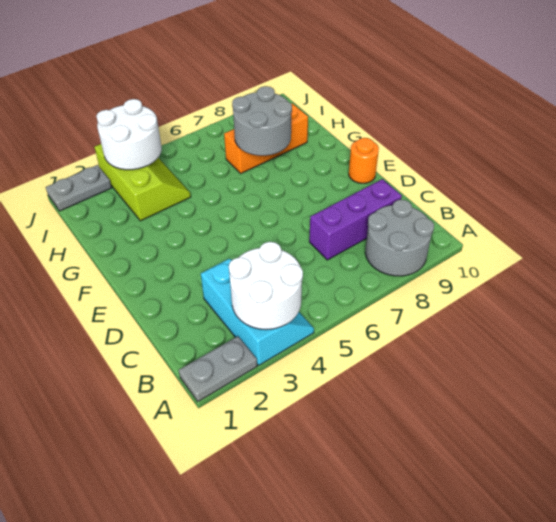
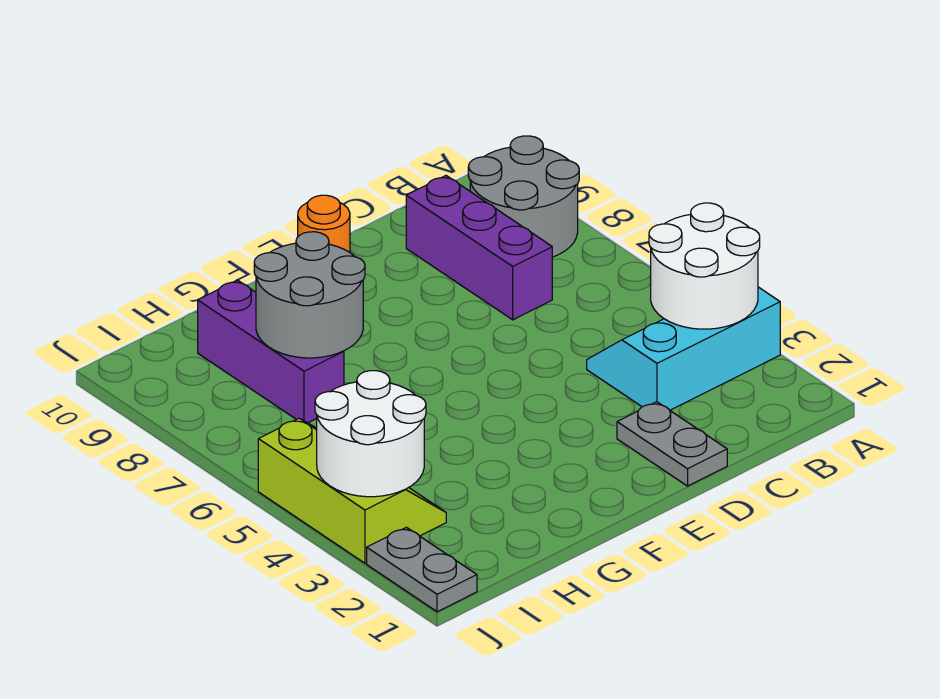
grey 1x2 plate [179,336,257,402] -> grey 1x2 plate moved to [617,402,727,486]
lime 2x3 slope [95,144,191,221] -> lime 2x3 slope turned to [258,418,446,563]
orange 1x3 brick [224,103,308,173] -> purple 1x3 brick [198,280,344,423]

